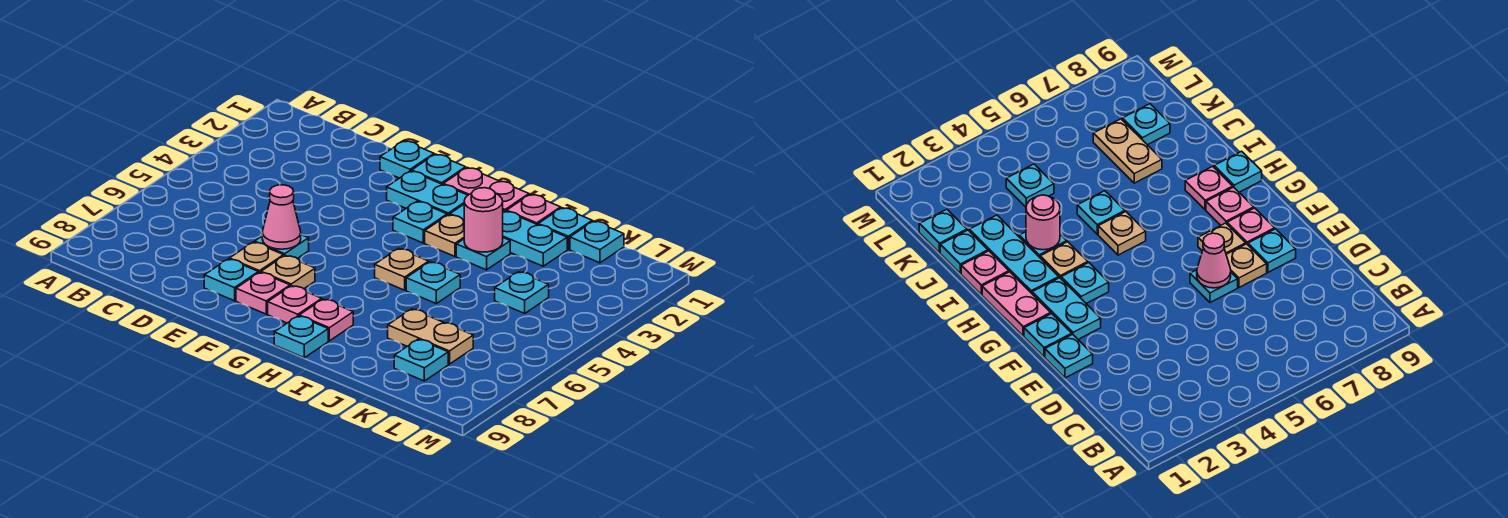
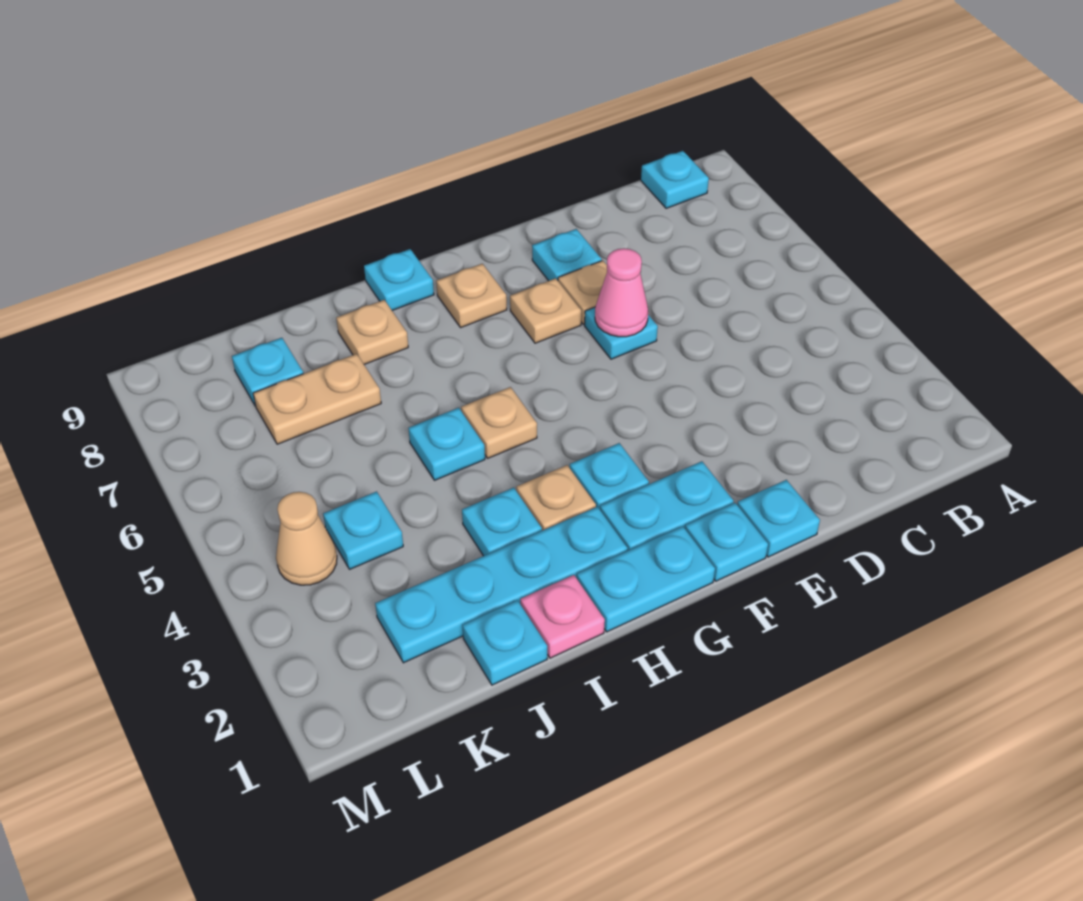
pink 1x1 plate [236,272,290,314] -> none
pink 1x2 plate [443,168,529,211] -> cyan 1x2 plate [577,526,715,632]
pink 1x1 plate [268,286,322,323] -> tan 1x1 plate [436,264,507,328]
cyan 1x3 plate [450,205,567,266] -> cyan 1x4 plate [375,507,628,663]
pink 1x1 plate [299,299,353,341] -> none
pink 1x1 round brick [464,188,503,252] -> none
none -> tan 1x1 plate [336,300,408,364]
cyan 1x1 plate [570,221,624,263] -> cyan 1x1 plate moved to [641,151,709,208]
none -> tan 1x1 cone [276,492,337,585]

